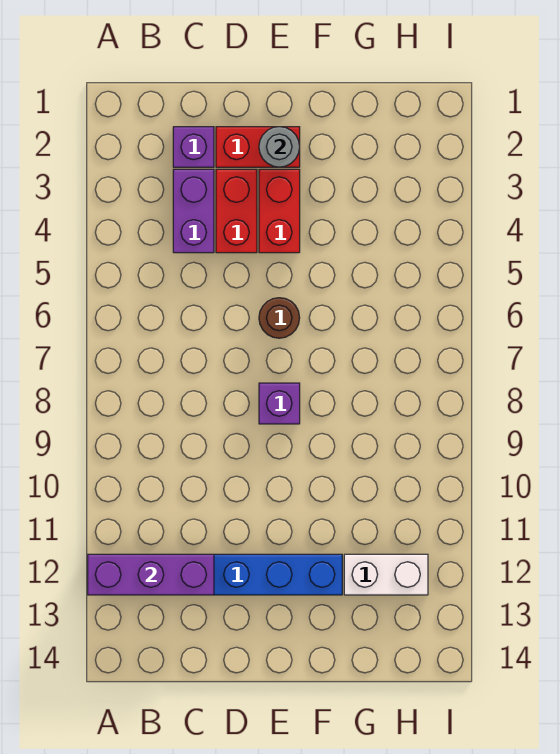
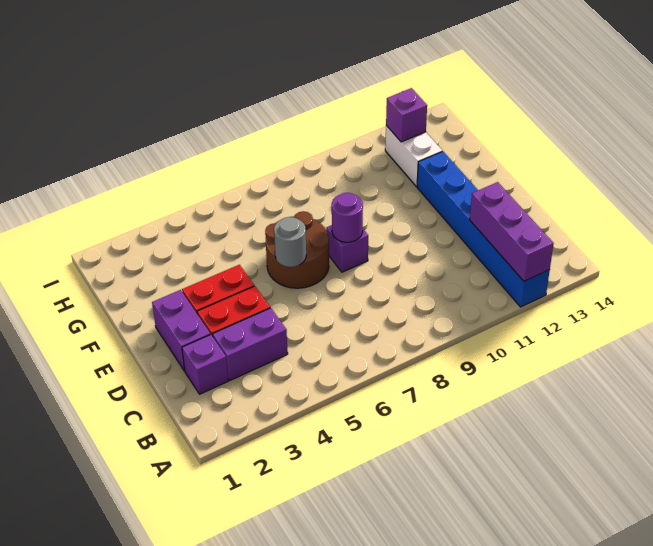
red 1x2 brick [216,127,300,167] -> purple 1x2 brick [152,290,210,371]
grey 1x1 round brick [259,127,300,167] -> grey 1x1 round brick moved to [274,217,306,267]
brown 1x1 round brick [259,298,300,338] -> brown 2x2 round brick [265,211,329,288]
none -> purple 1x1 round brick [332,193,363,242]
none -> purple 1x1 brick [386,88,427,142]

